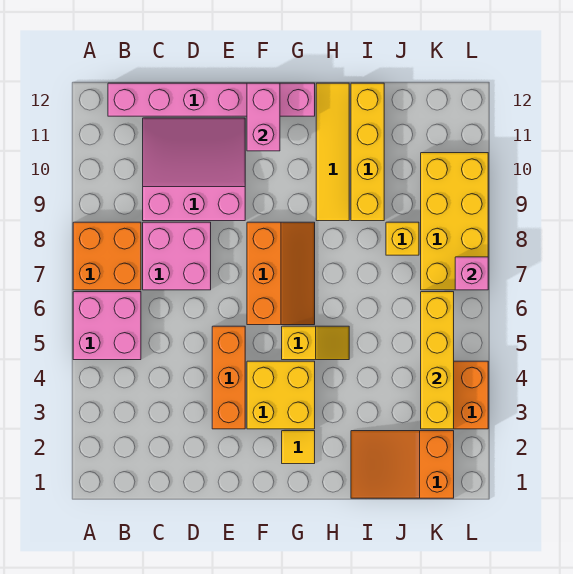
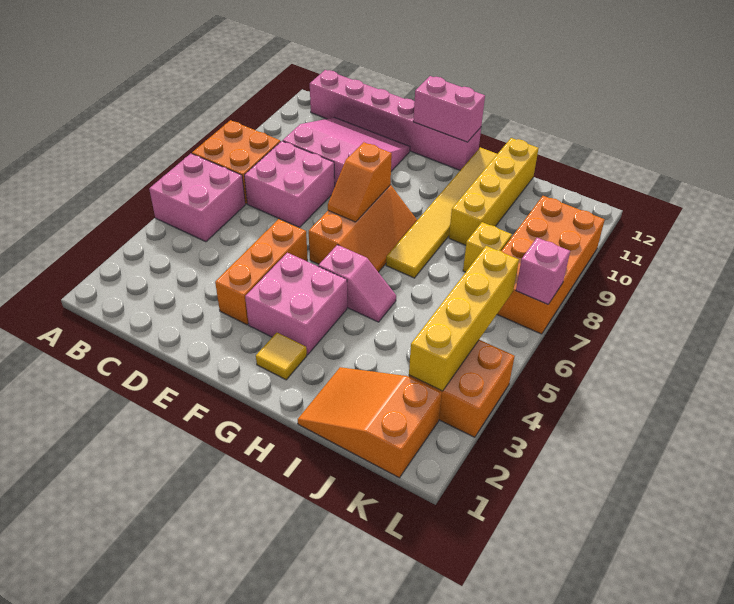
yellow 2x2 brick [247,361,315,429] -> pink 2x2 brick [245,253,347,355]
none -> orange 1x2 slope [328,142,392,222]
pink 1x2 brick [247,83,280,151] -> pink 1x2 brick turned to [413,76,485,142]
yellow 1x2 slope [282,326,349,360] -> pink 1x2 slope [318,245,396,322]
yellow 1x4 tile [316,83,349,221] -> yellow 1x6 tile [386,147,497,278]
yellow 2x4 brick [421,153,488,290] -> orange 2x4 brick [497,196,605,334]

